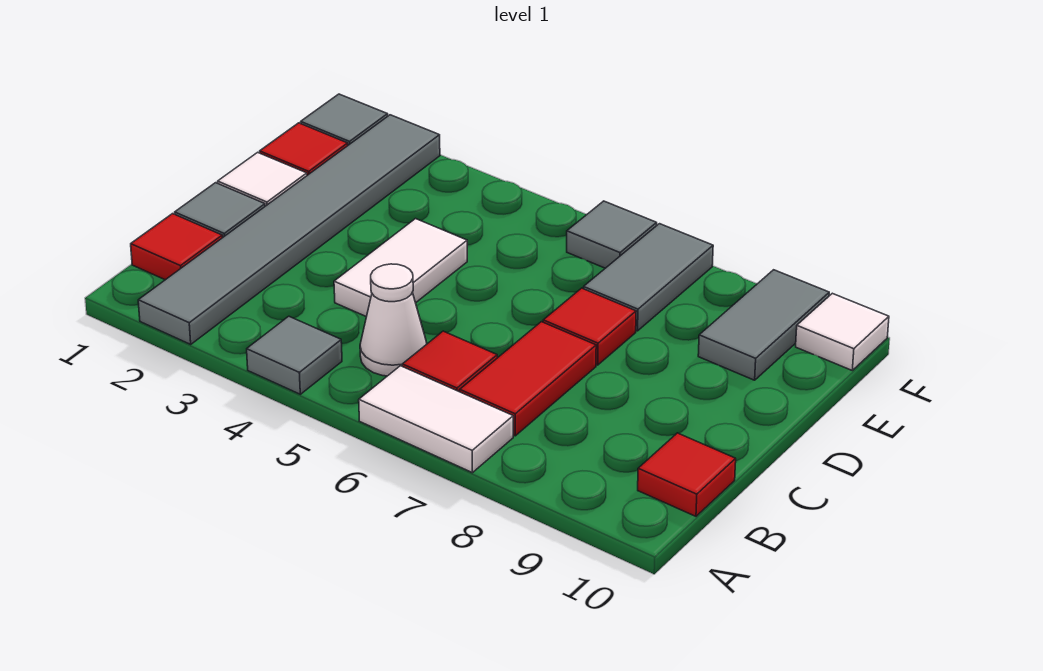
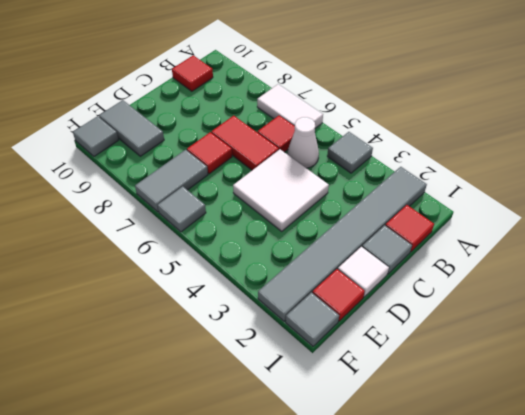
red 1x2 tile [460,322,596,436] -> red 1x2 tile turned to [211,116,279,170]
white 1x2 tile [334,219,467,317] -> white 2x2 tile [233,149,329,231]
grey 1x2 tile [698,270,829,380] -> grey 1x2 tile turned to [99,100,164,156]
white 1x1 tile [796,293,889,370] -> grey 1x1 tile [73,116,118,156]

